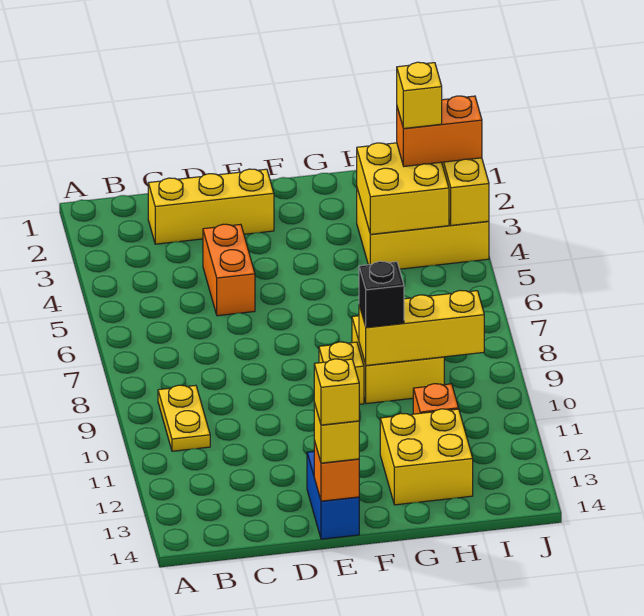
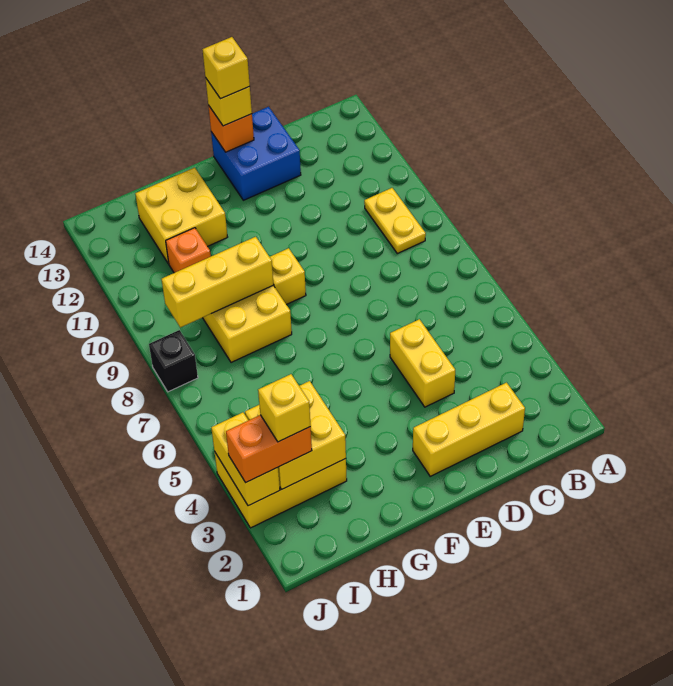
orange 1x2 brick [203,224,255,316] -> yellow 1x2 brick [390,319,455,407]
blue 1x2 brick [307,451,359,539] -> blue 2x2 brick [211,107,301,200]
black 1x1 brick [359,261,404,327] -> black 1x1 brick moved to [149,330,198,392]

